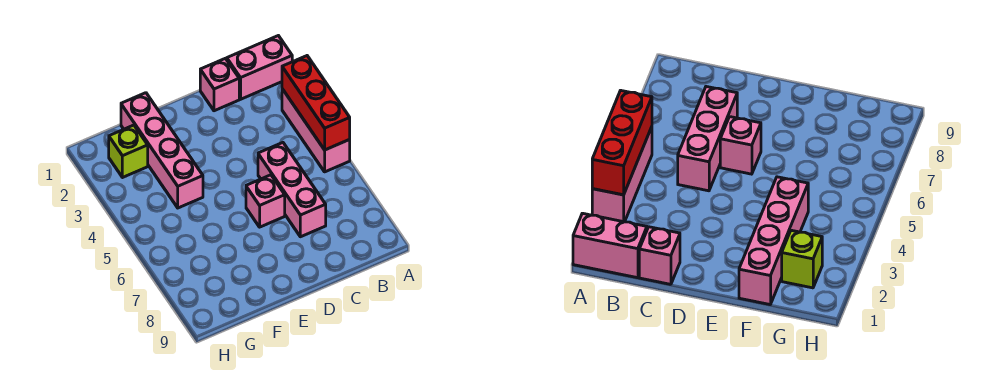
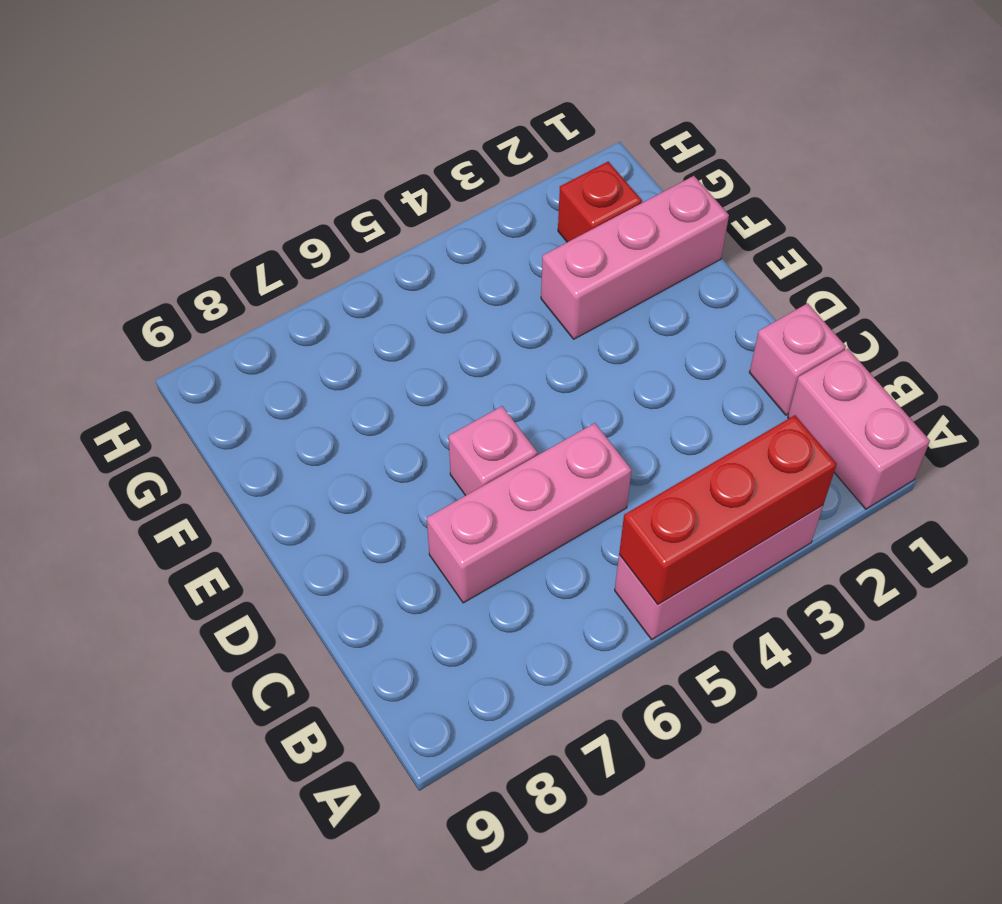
pink 1x4 brick [121,93,203,208] -> pink 1x3 brick [541,176,729,339]
lime 1x1 brick [109,125,148,178] -> red 1x1 brick [558,162,642,242]

